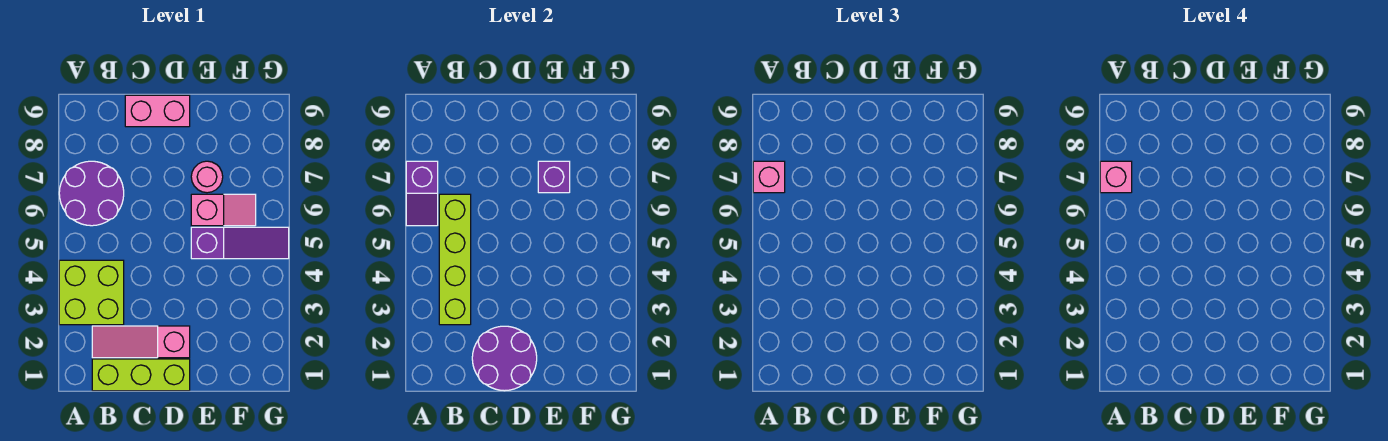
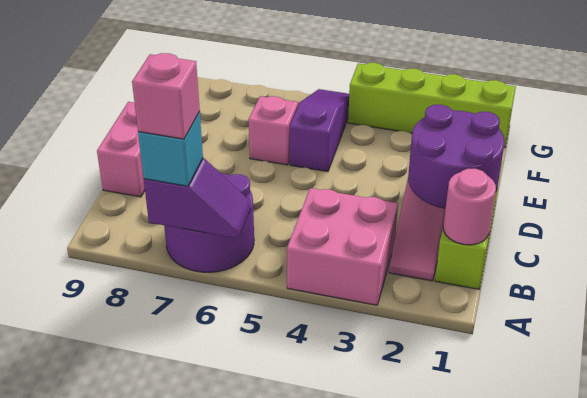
lime 2x2 brick [59,260,124,325] -> pink 2x2 brick [287,188,398,305]
pink 1x1 brick [753,161,785,193] -> cyan 1x1 brick [138,112,203,186]
lime 1x4 brick [439,194,471,325] -> lime 1x4 brick moved to [348,63,516,148]
pink 1x1 round brick [191,161,223,193] -> pink 1x1 round brick moved to [443,169,496,245]
purple 1x1 brick [538,161,570,193] -> none

